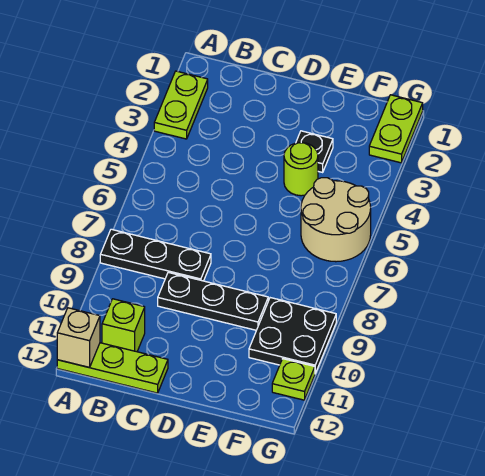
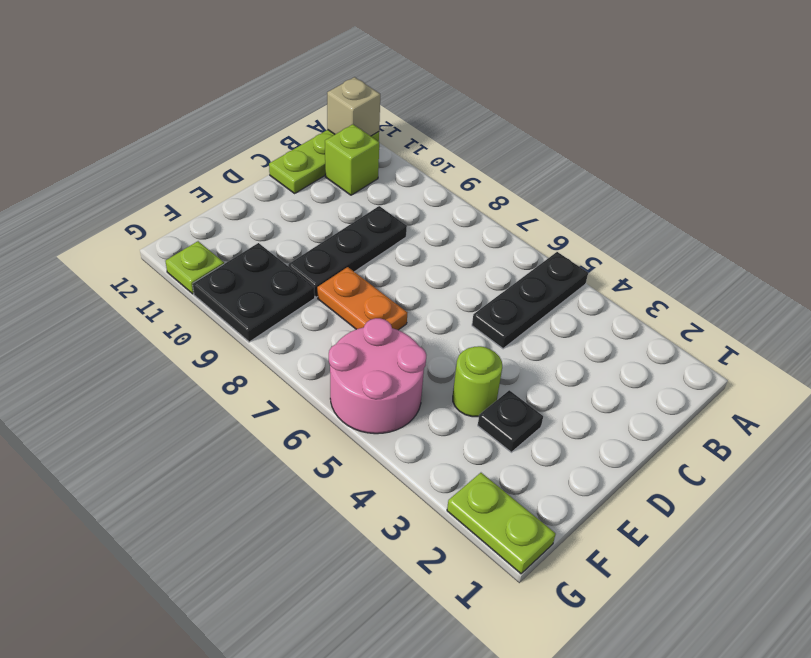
lime 1x2 plate [154,71,208,139] -> none
black 1x3 plate [100,229,211,281] -> black 1x3 plate moved to [472,252,588,349]
none -> orange 1x2 plate [317,267,407,330]
tan 2x2 round brick [301,178,371,262] -> pink 2x2 round brick [329,318,426,434]

